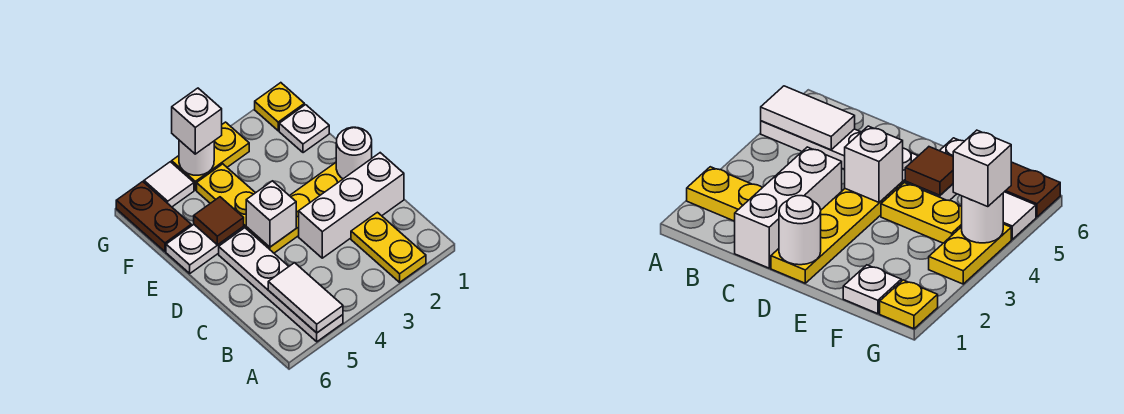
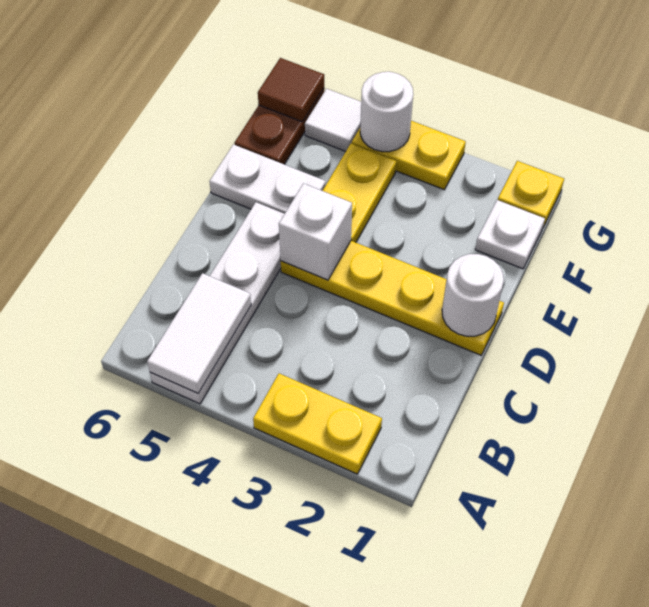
yellow 1x2 plate [351,212,426,282] -> yellow 1x2 plate turned to [253,373,382,474]
white 1x3 brick [299,153,404,258] -> none
brown 1x1 tile [194,197,244,245] -> brown 1x1 tile moved to [258,58,324,122]
white 1x1 brick [172,88,222,154] -> none

